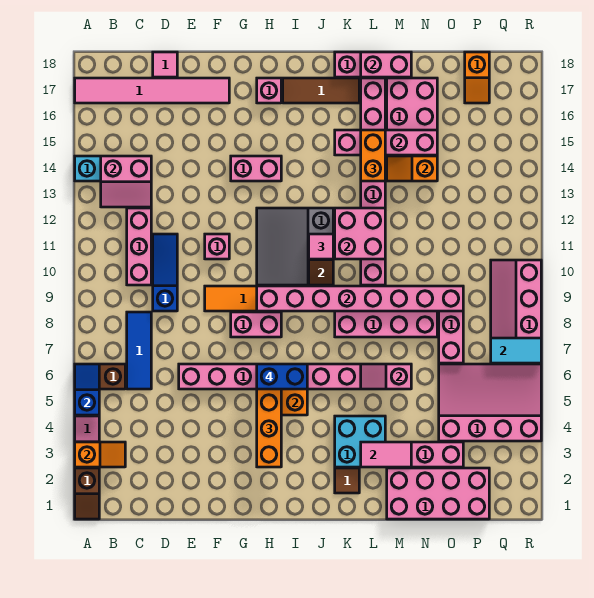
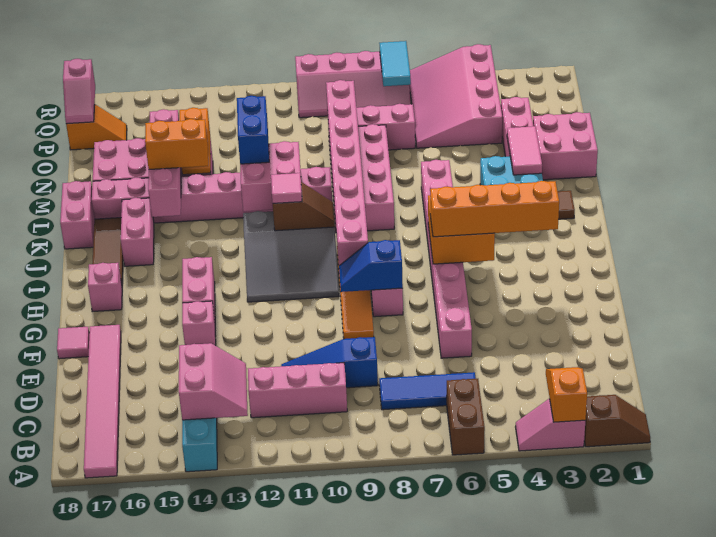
blue 1x2 slope [75,364,99,415] -> blue 1x2 slope moved to [339,240,403,292]
pink 1x1 tile [153,52,177,77] -> pink 1x1 tile moved to [57,327,89,359]
pink 1x1 brick [205,234,229,259] -> pink 1x1 brick moved to [182,301,216,345]
blue 1x2 brick [257,364,307,389] -> blue 1x2 brick moved to [237,96,269,164]
pink 1x2 slope [361,364,411,389] -> pink 1x2 slope moved to [63,59,95,124]
pink 1x2 brick [361,52,411,77] -> pink 1x2 brick moved to [121,198,154,266]
pink 2x4 brick [387,468,489,519] -> pink 2x2 brick [533,112,598,180]

